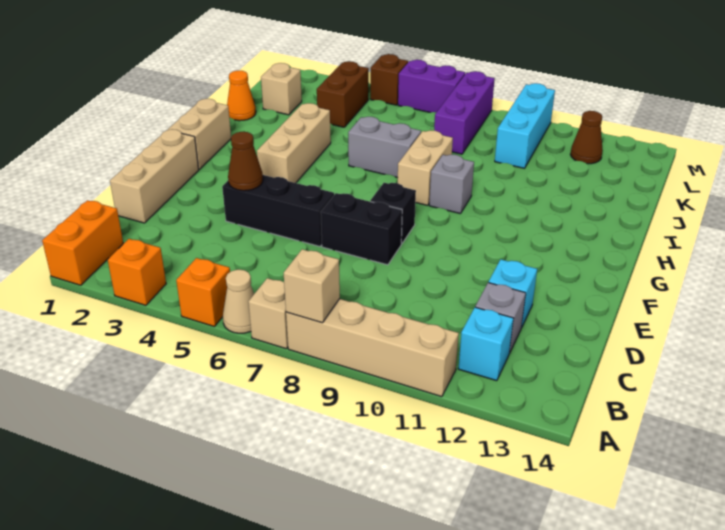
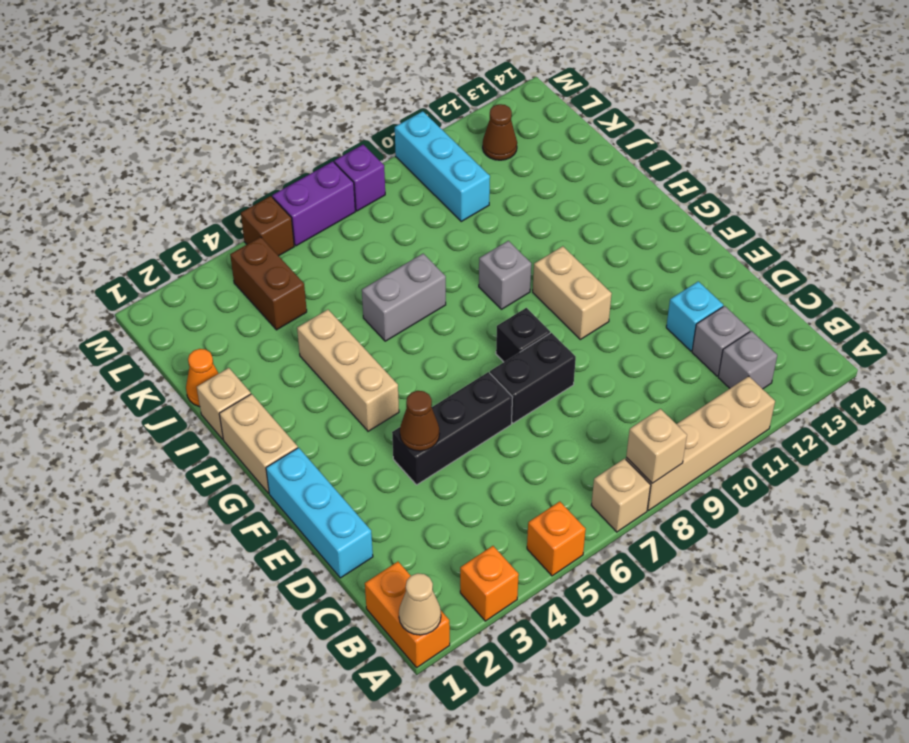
tan 1x1 cone [223,270,254,333] -> tan 1x1 cone moved to [399,573,441,635]
cyan 1x1 brick [458,307,513,381] -> grey 1x1 brick [718,331,777,389]
tan 1x3 brick [110,129,199,223] -> cyan 1x3 brick [266,448,373,578]
tan 1x2 brick [398,130,453,205] -> tan 1x2 brick moved to [533,246,612,339]
tan 1x1 brick [261,63,302,115] -> tan 1x1 brick moved to [197,368,251,439]
purple 1x3 brick [434,71,495,154] -> purple 1x1 brick [334,145,385,211]

